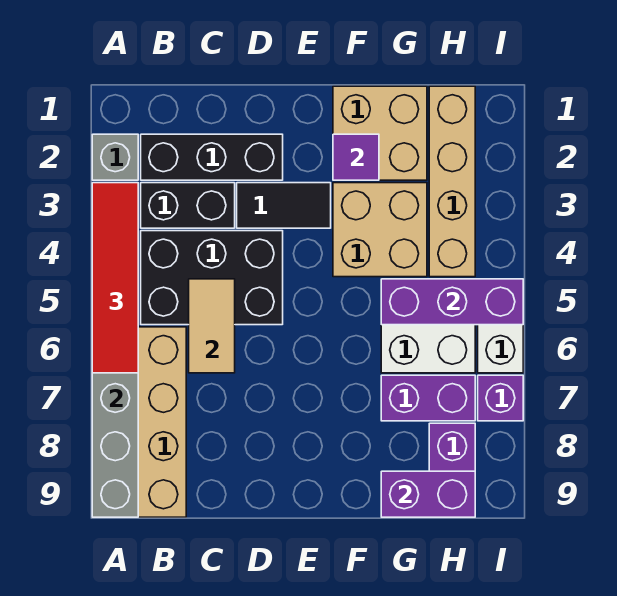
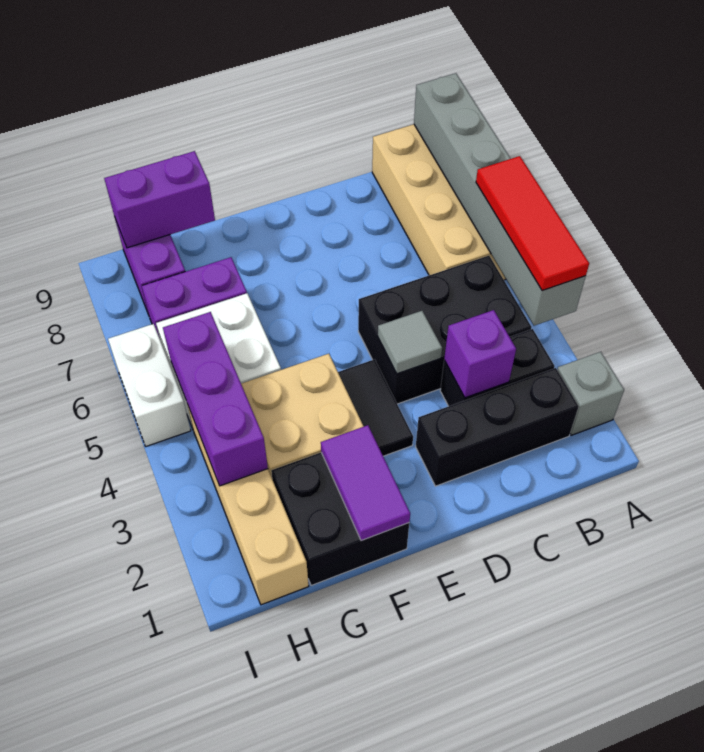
red 1x4 tile [92,183,138,373] -> red 1x3 tile [476,156,589,290]
tan 1x2 tile [189,279,235,373] -> none
black 1x2 tile [237,183,331,228] -> black 1x2 tile turned to [338,359,413,456]
none -> grey 1x1 tile [378,311,442,374]
tan 2x2 brick [333,86,427,180] -> black 2x2 brick [271,453,409,586]
purple 1x1 tile [333,134,379,180] -> purple 1x2 tile [321,425,410,541]
purple 1x3 brick [381,279,523,325] -> purple 1x3 brick turned to [163,312,268,486]
purple 1x1 brick [478,375,523,421] -> purple 1x1 brick moved to [444,310,516,398]

